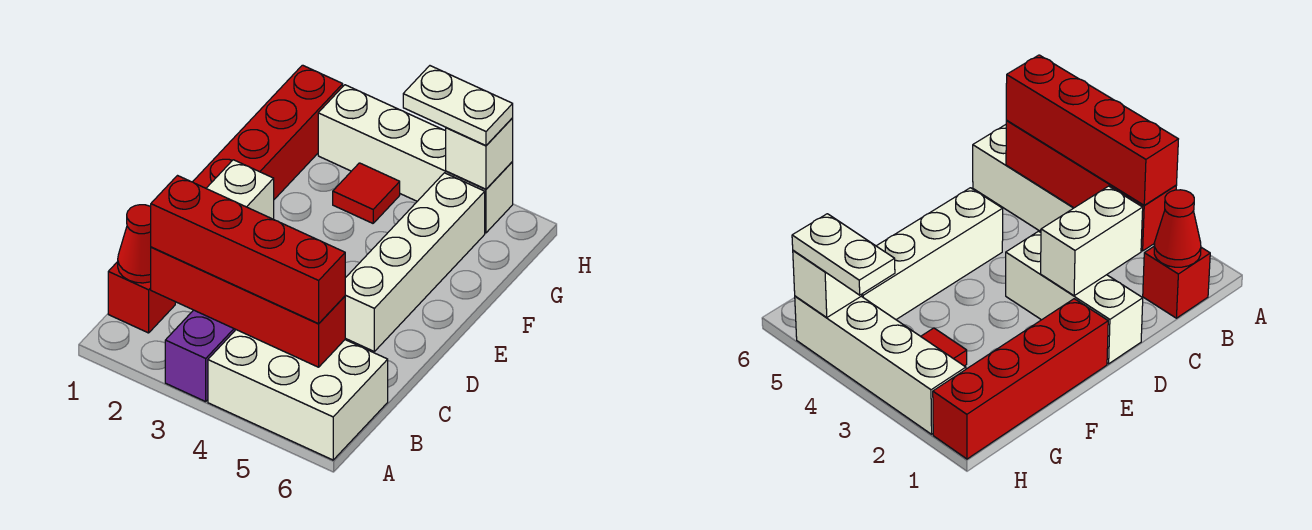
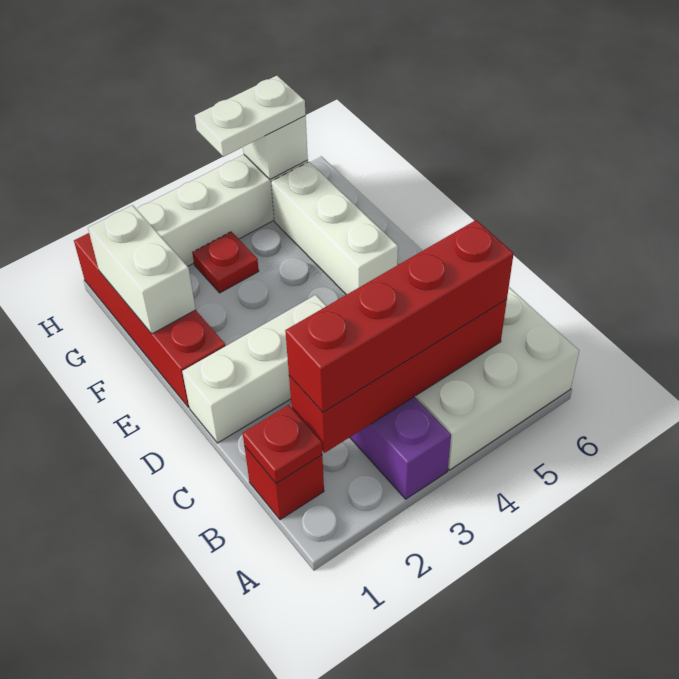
red 1x1 cone [118,205,151,283] -> red 1x1 plate [243,405,322,484]
white 1x2 brick [206,160,274,219] -> white 1x2 brick moved to [88,205,196,334]
white 1x4 brick [345,173,485,351] -> white 1x3 brick [271,162,398,295]
red 1x1 tile [333,163,400,223] -> red 1x1 plate [192,232,259,293]

